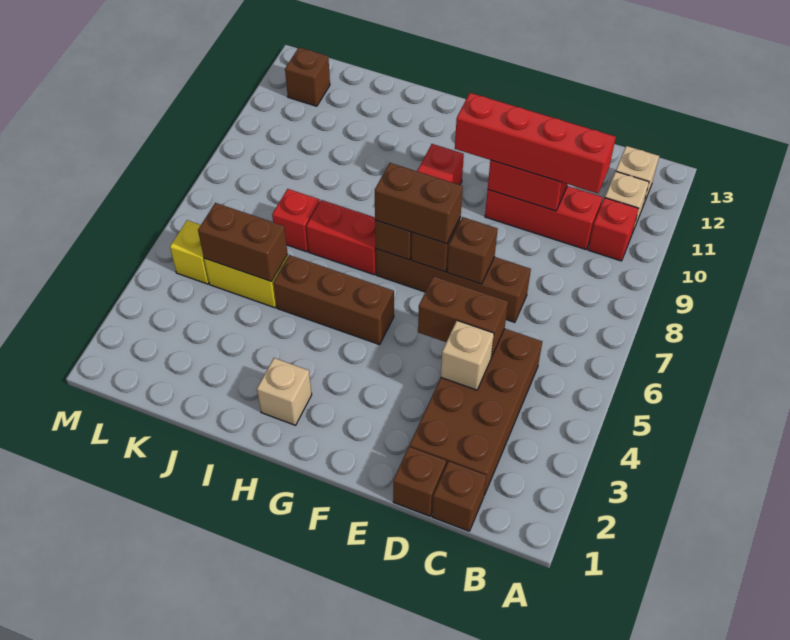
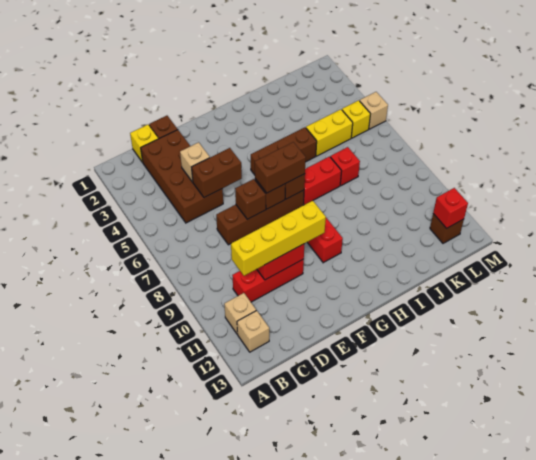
red 1x1 brick [588,198,639,261] -> red 1x1 brick moved to [433,188,468,229]
brown 1x1 brick [432,461,486,531] -> yellow 1x1 brick [130,125,158,162]
red 1x4 brick [455,93,616,193] -> yellow 1x4 brick [231,201,326,276]
tan 1x1 brick [257,358,312,425] -> tan 1x1 brick moved to [360,92,388,129]
brown 1x2 brick [198,203,287,282] -> none

